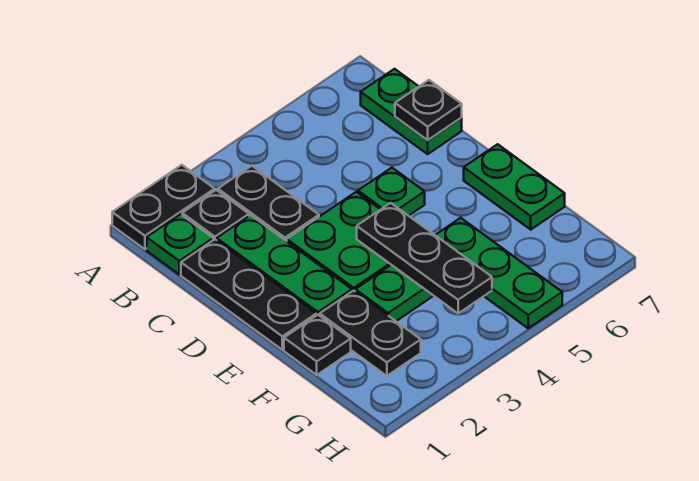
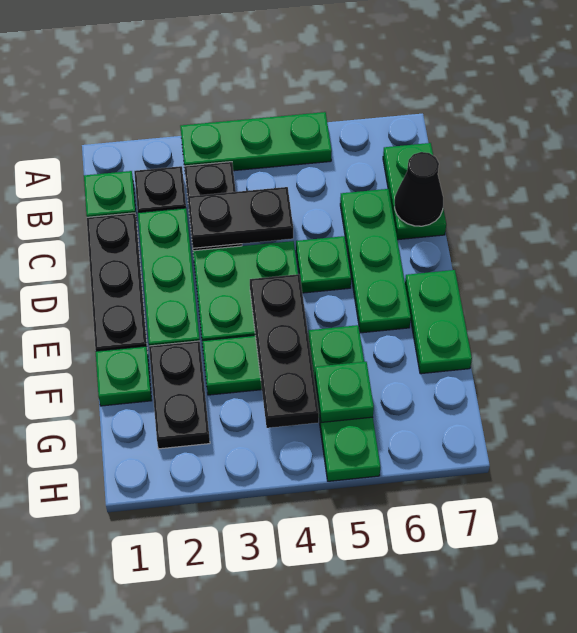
black 1x2 plate [112,165,215,249] -> black 1x2 plate moved to [188,187,293,248]
none -> green 1x3 plate [180,112,332,171]
none -> green 1x3 plate [340,189,411,333]
black 1x1 plate [395,80,462,140] -> black 1x1 cone [395,152,443,226]
black 1x1 plate [284,315,351,375] -> green 1x1 plate [96,346,152,406]
none -> green 1x1 plate [315,362,374,422]

